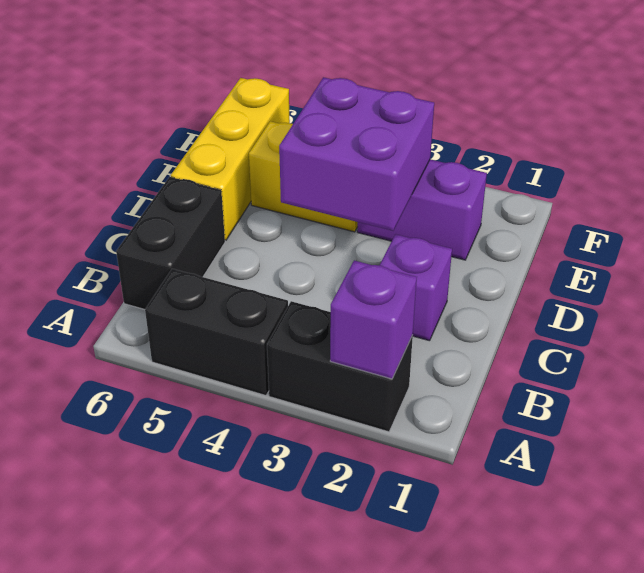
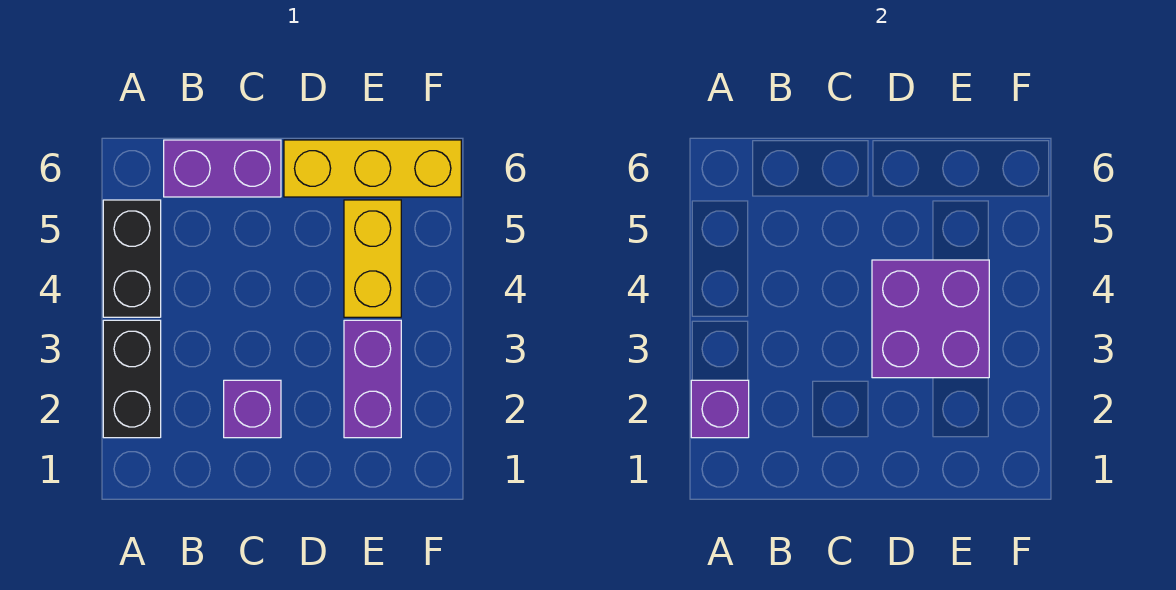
black 1x2 brick [116,177,225,309] -> purple 1x2 brick [164,140,281,197]

